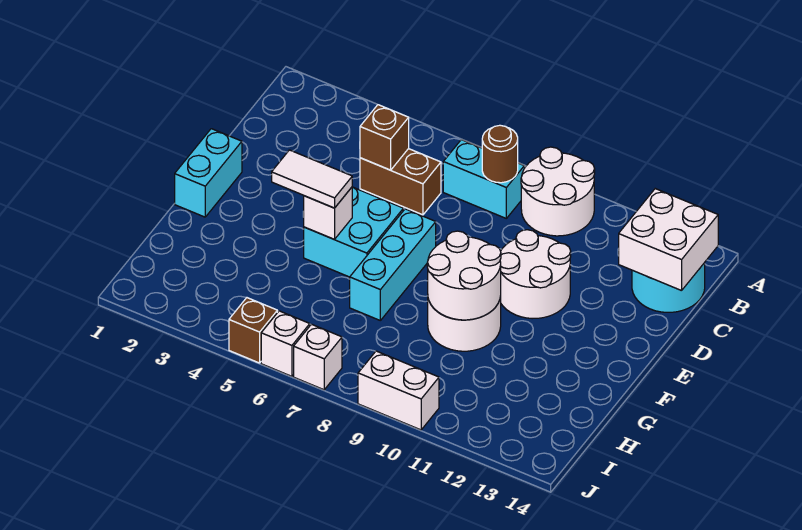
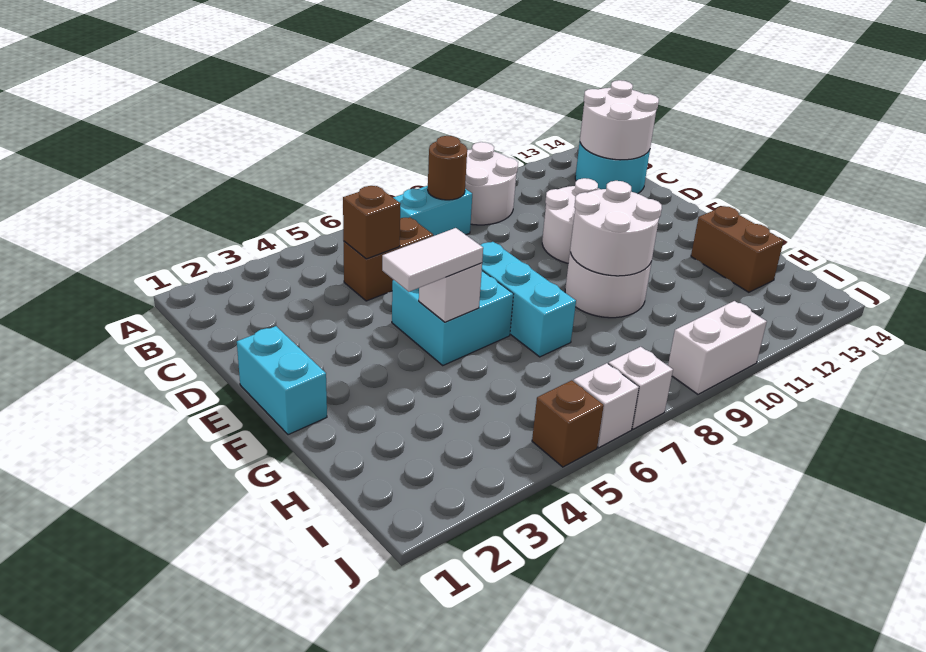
white 2x2 brick [619,189,718,291] -> white 2x2 round brick [580,80,659,160]
none -> brown 1x2 brick [691,206,783,292]

